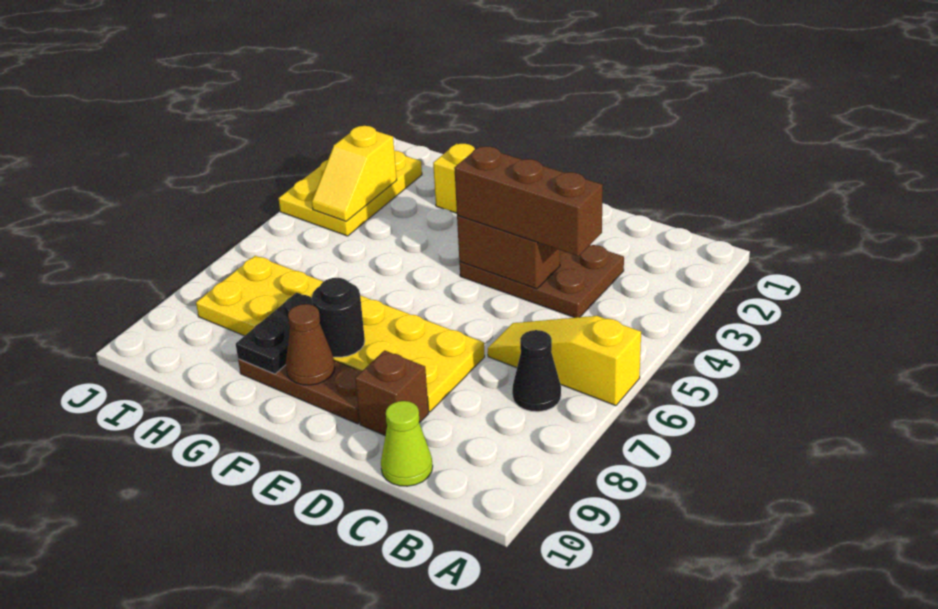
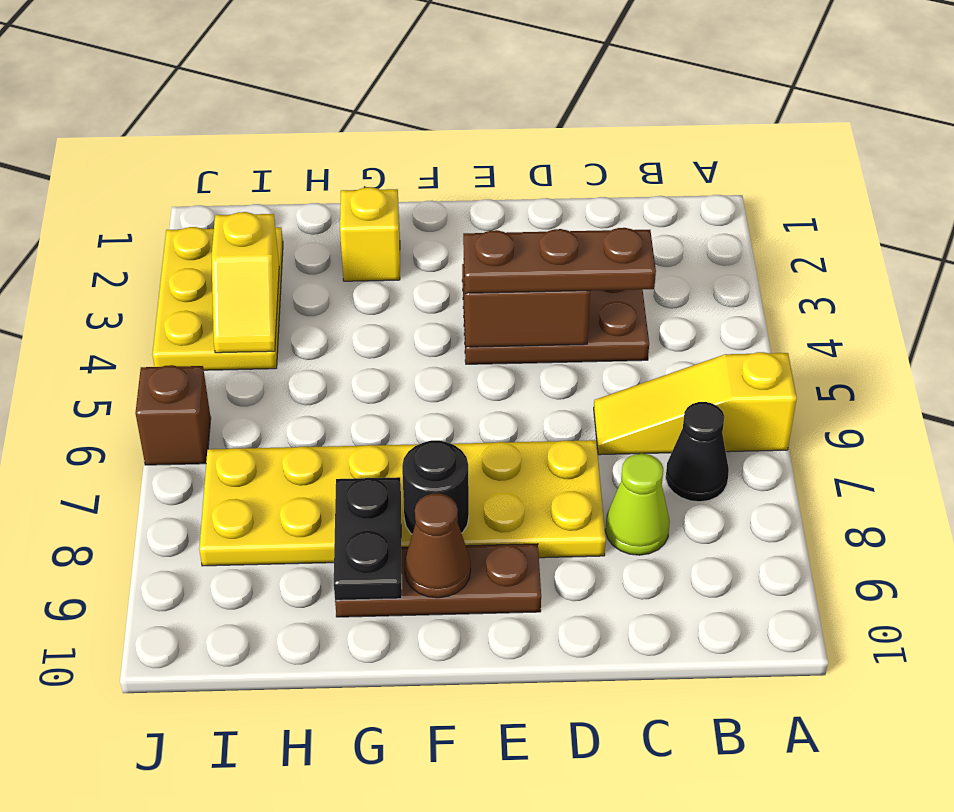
brown 1x3 brick [454,146,603,256] -> brown 1x3 plate [463,228,656,293]
lime 1x1 cone [381,401,433,486] -> lime 1x1 cone moved to [605,454,670,555]
brown 1x1 brick [355,350,429,436] -> brown 1x1 brick moved to [135,365,211,465]

